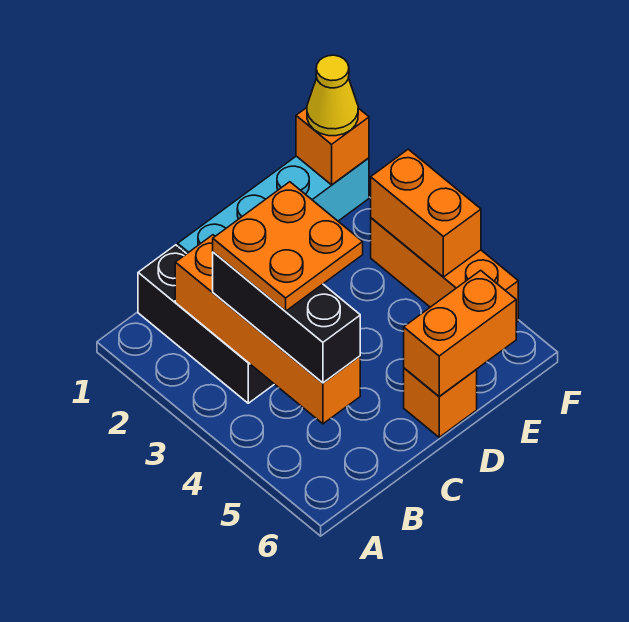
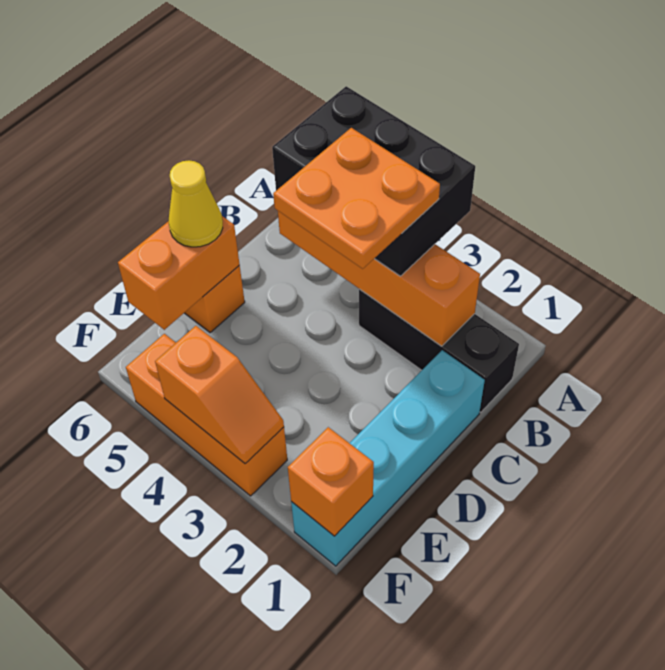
black 1x3 brick [213,252,360,383] -> black 2x3 brick [272,86,475,276]
yellow 1x1 cone [307,55,358,136] -> yellow 1x1 cone moved to [169,160,223,247]
orange 1x2 brick [371,149,481,277] -> orange 1x2 slope [155,326,284,463]

